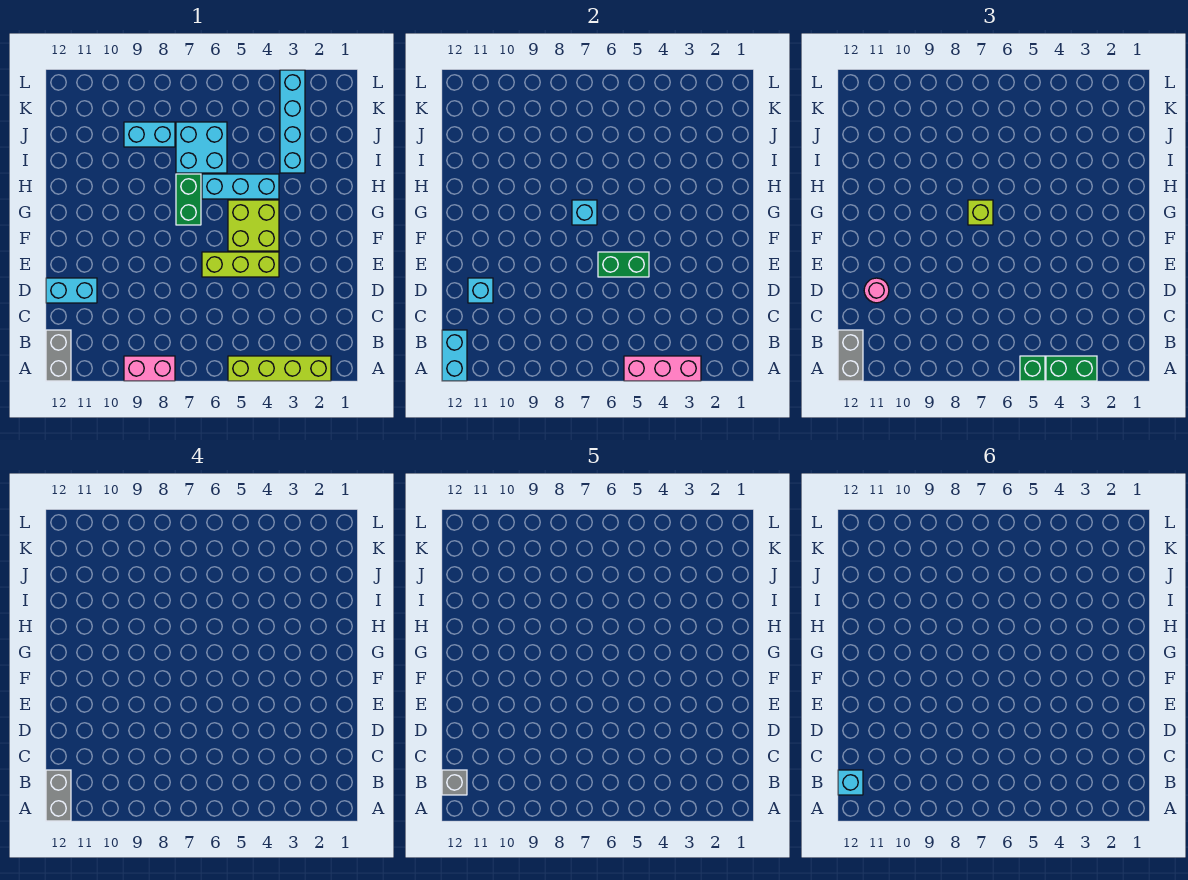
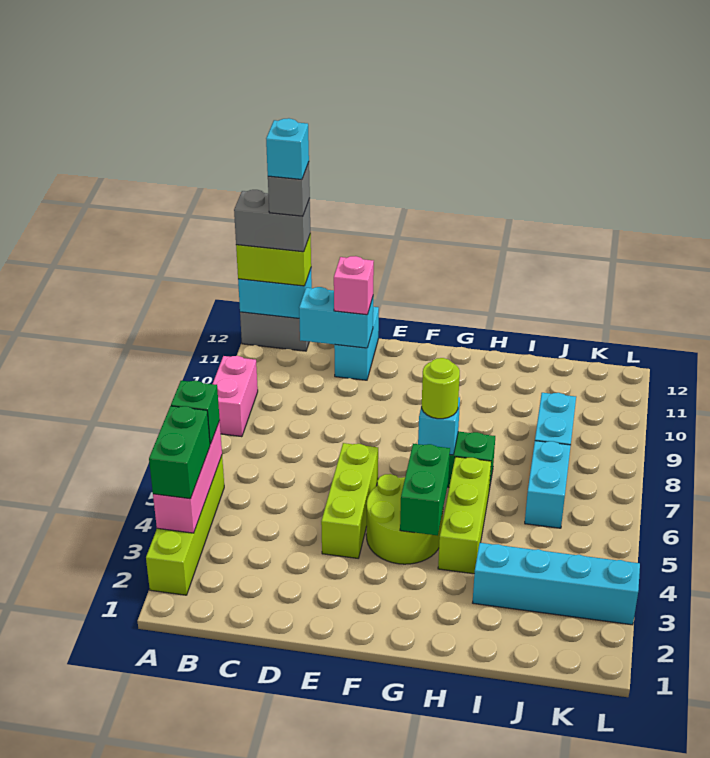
grey 1x2 brick [838,330,863,381] -> lime 1x2 brick [236,233,311,286]
cyan 1x1 brick [468,278,493,303] -> cyan 1x2 brick [299,287,373,348]
pink 1x1 round brick [864,278,889,303] -> pink 1x1 brick [334,256,374,315]
green 1x2 brick [598,252,649,277] -> green 1x2 brick moved to [400,444,450,535]
lime 2x2 brick [228,200,279,251] -> lime 2x2 round brick [366,474,443,564]
lime 1x1 brick [968,200,993,225] -> lime 1x1 round brick [422,358,460,419]
cyan 1x3 brick [202,174,279,199] -> lime 1x3 brick [438,457,491,574]
cyan 2x2 brick [176,122,227,173] -> cyan 1x2 brick [525,441,571,528]

